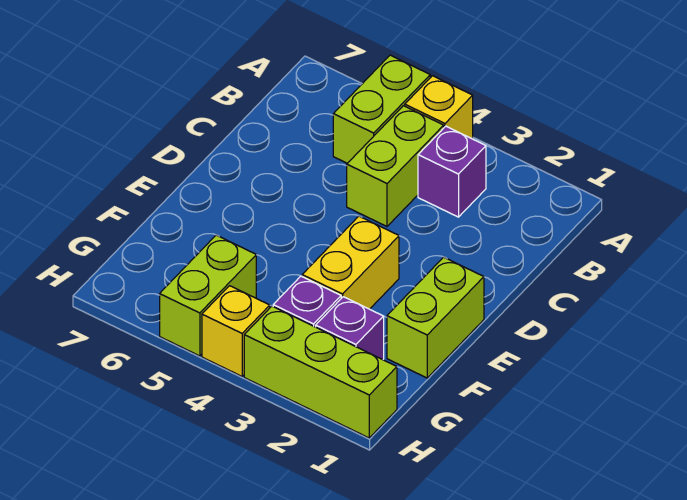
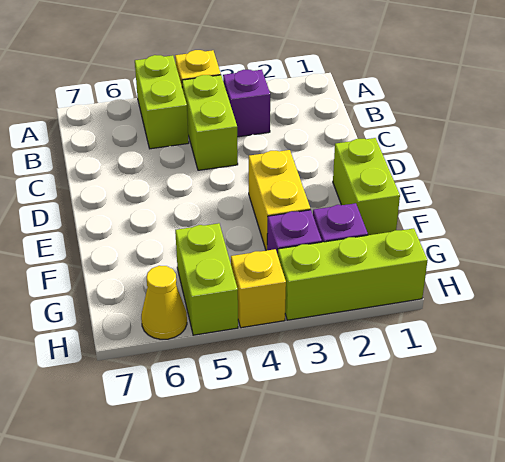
none -> yellow 1x1 cone [141,266,187,339]

